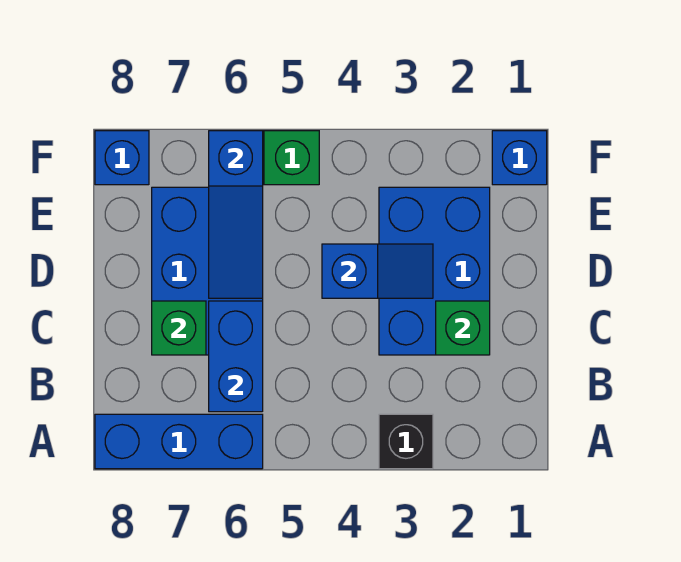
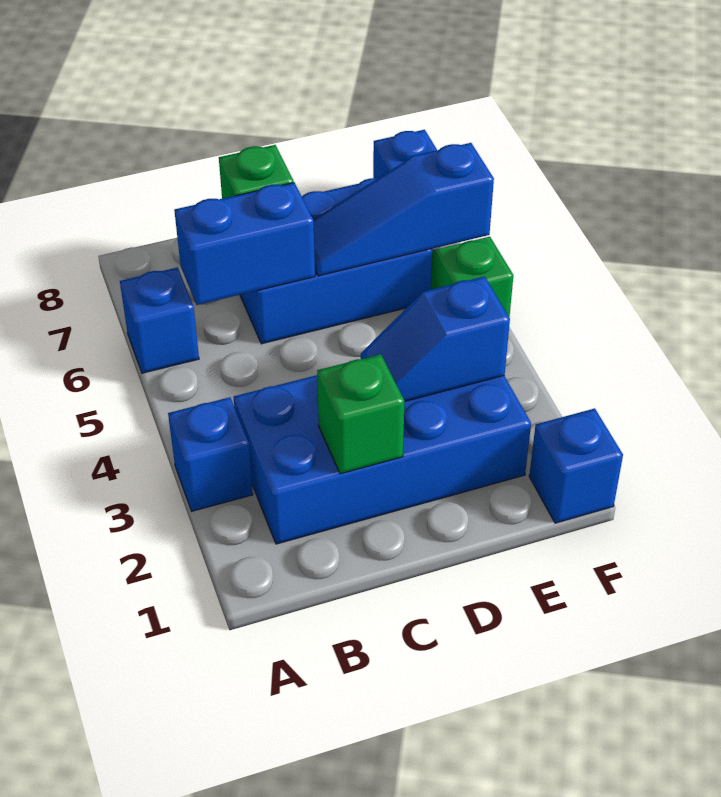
black 1x1 brick [379,414,433,469] -> blue 1x1 brick [168,397,253,511]
blue 1x3 brick [95,414,263,469] -> blue 1x1 brick [120,267,199,373]
blue 2x3 brick [379,187,490,355] -> blue 2x4 brick [234,375,531,544]
blue 1x2 slope [322,244,433,298] -> blue 1x2 slope turned to [361,276,510,401]

